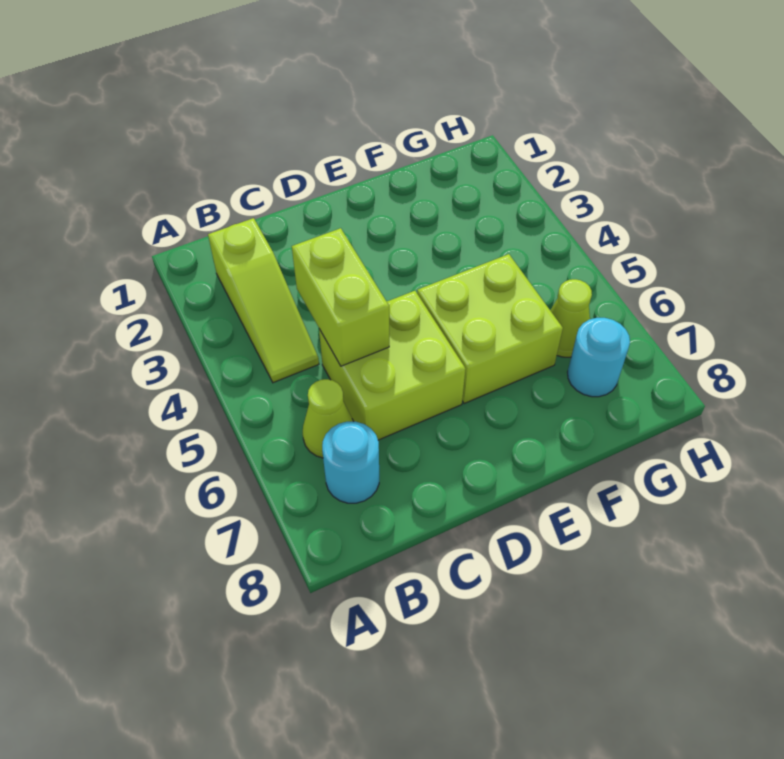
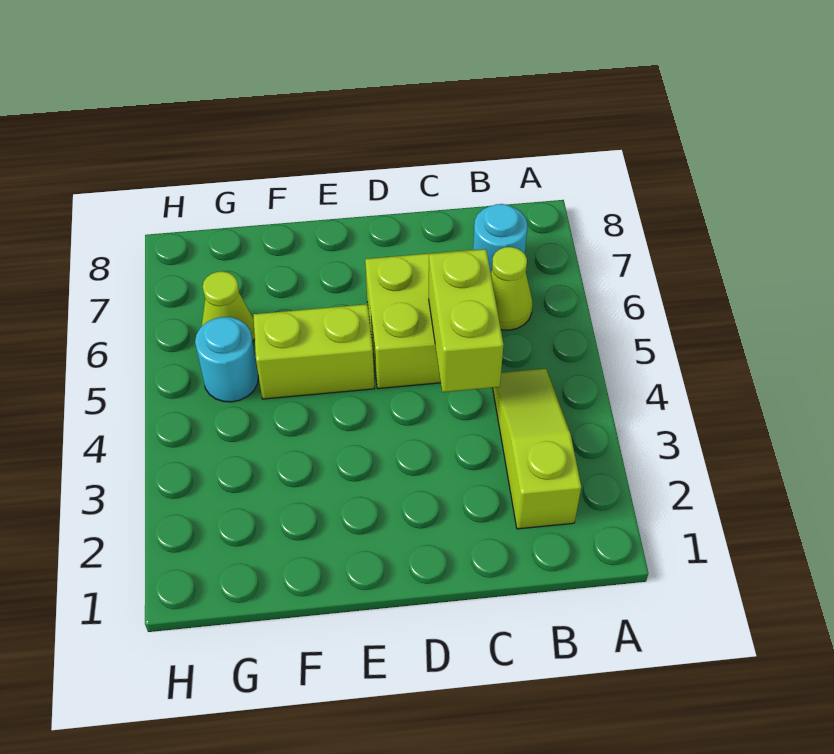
lime 2x2 brick [417,254,563,404] -> lime 1x2 brick [253,304,375,399]
cyan 1x1 round brick [568,318,630,397] -> cyan 1x1 round brick moved to [195,317,258,402]

